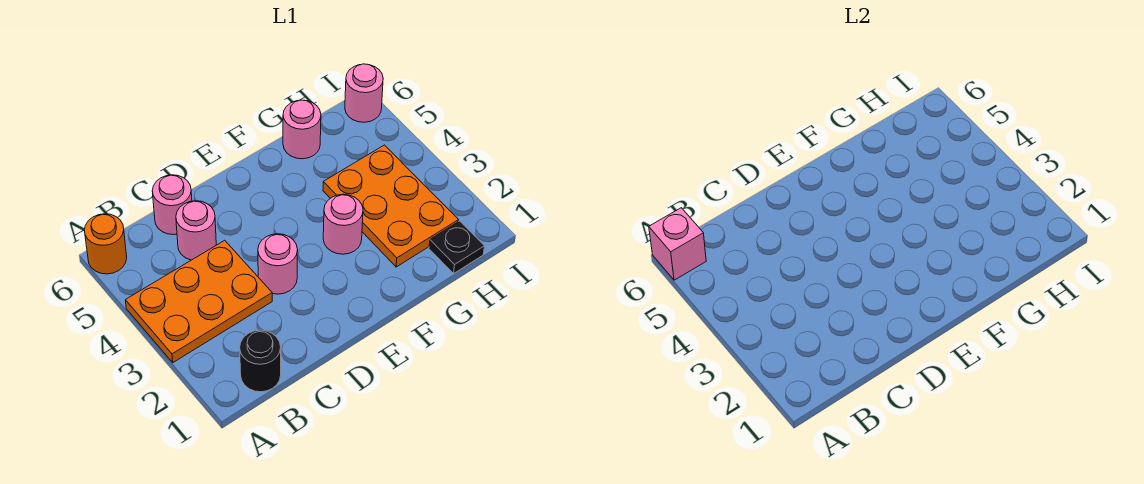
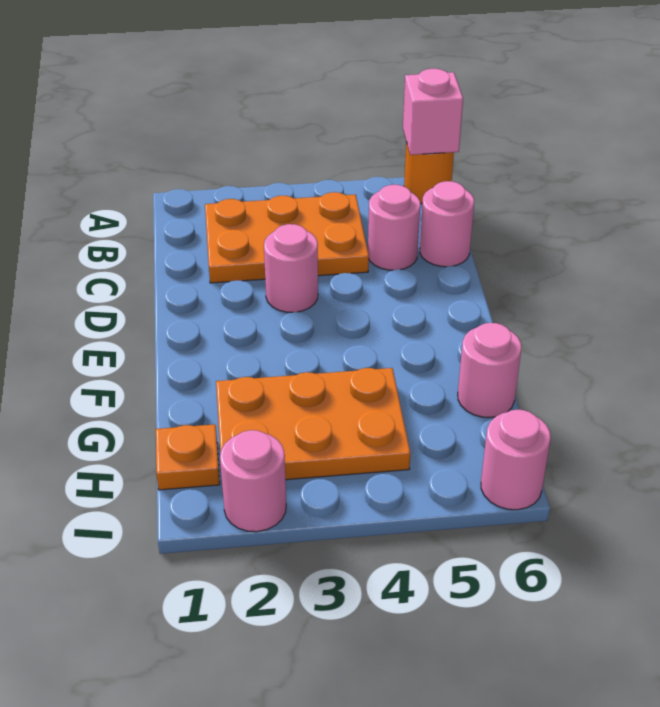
orange 2x3 plate [125,240,272,363] -> orange 2x3 plate turned to [205,192,369,283]
black 1x1 round brick [240,330,281,392] -> none
pink 1x1 round brick [323,194,363,254] -> pink 1x1 round brick moved to [220,430,286,532]
black 1x1 plate [429,221,484,274] -> orange 1x1 plate [156,424,220,490]

